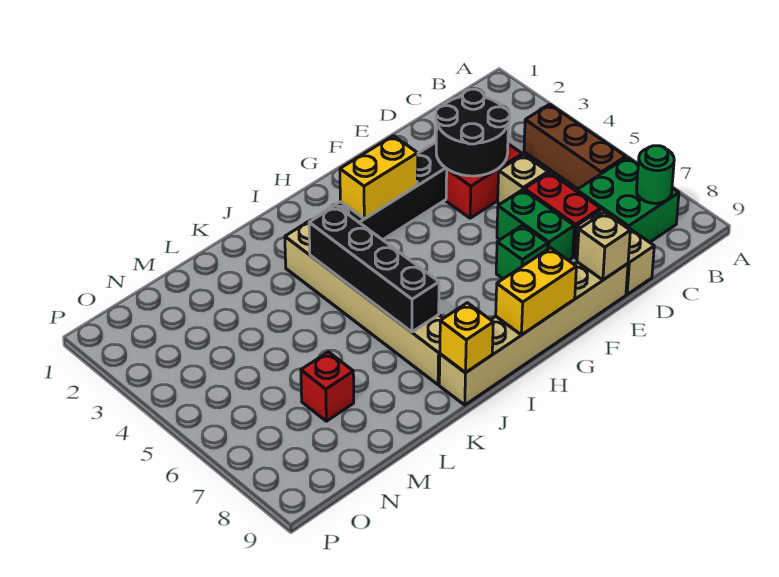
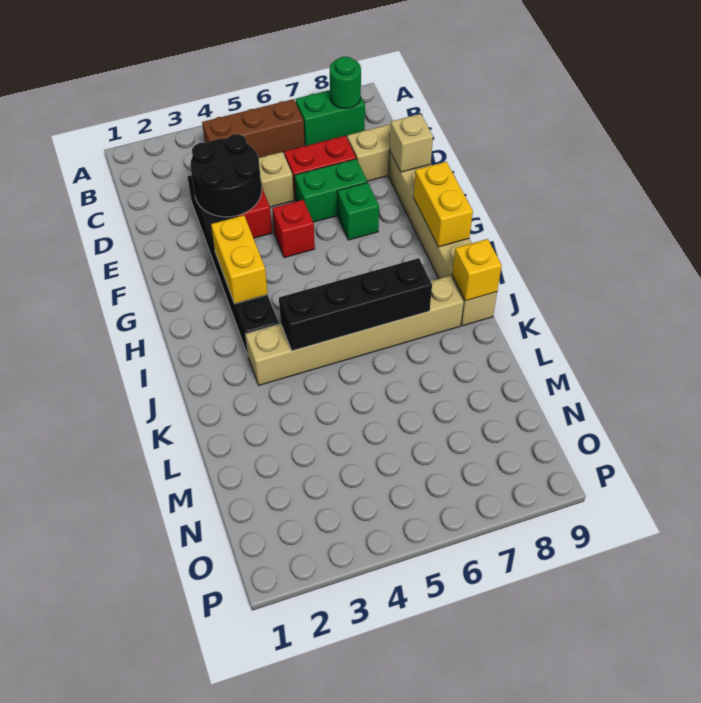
green 2x2 brick [577,157,679,242] -> green 1x2 brick [295,90,365,146]
red 1x1 brick [301,352,354,421] -> red 1x1 brick moved to [272,200,315,258]

